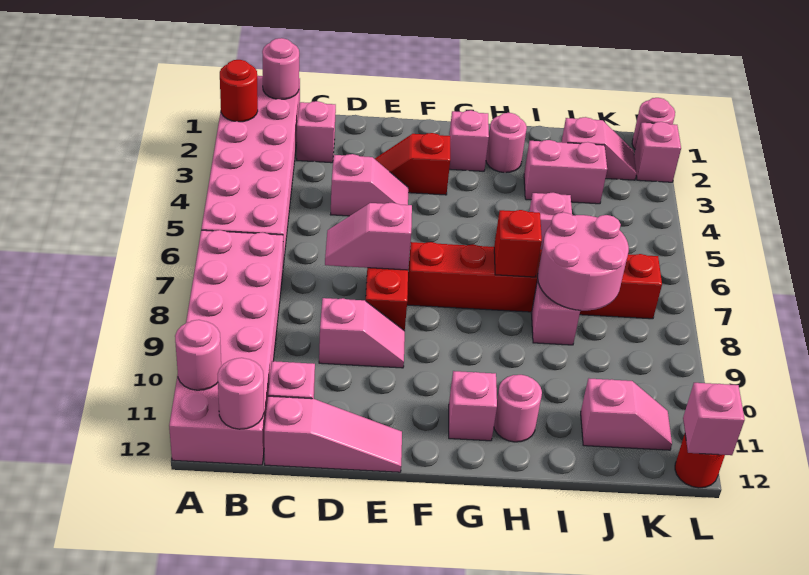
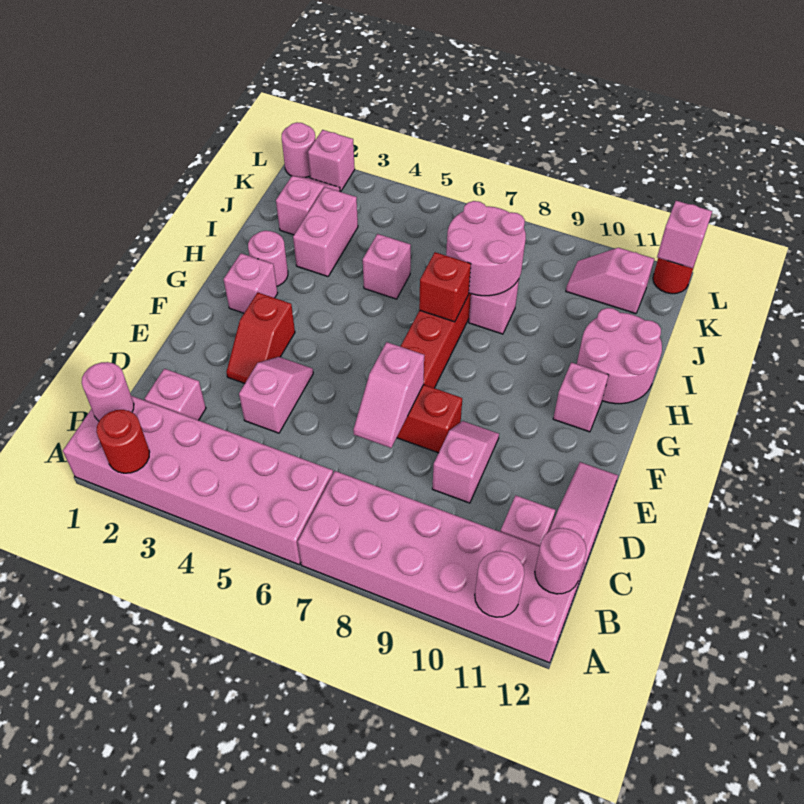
pink 1x1 round brick [494,375,542,442] -> pink 2x2 round brick [577,308,662,404]
pink 1x2 slope [581,378,672,450] -> pink 1x2 slope turned to [566,248,654,314]

